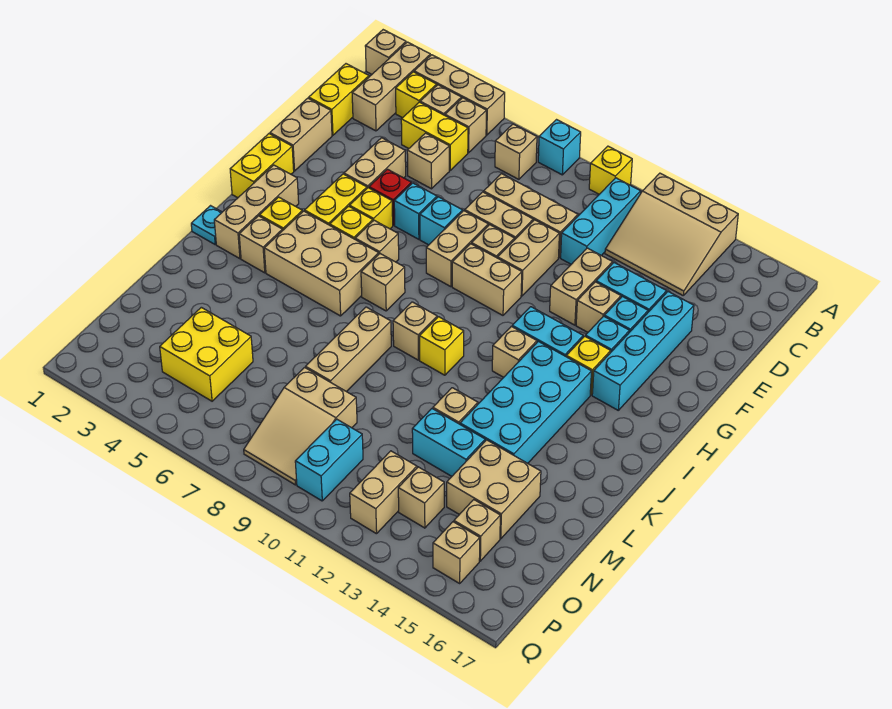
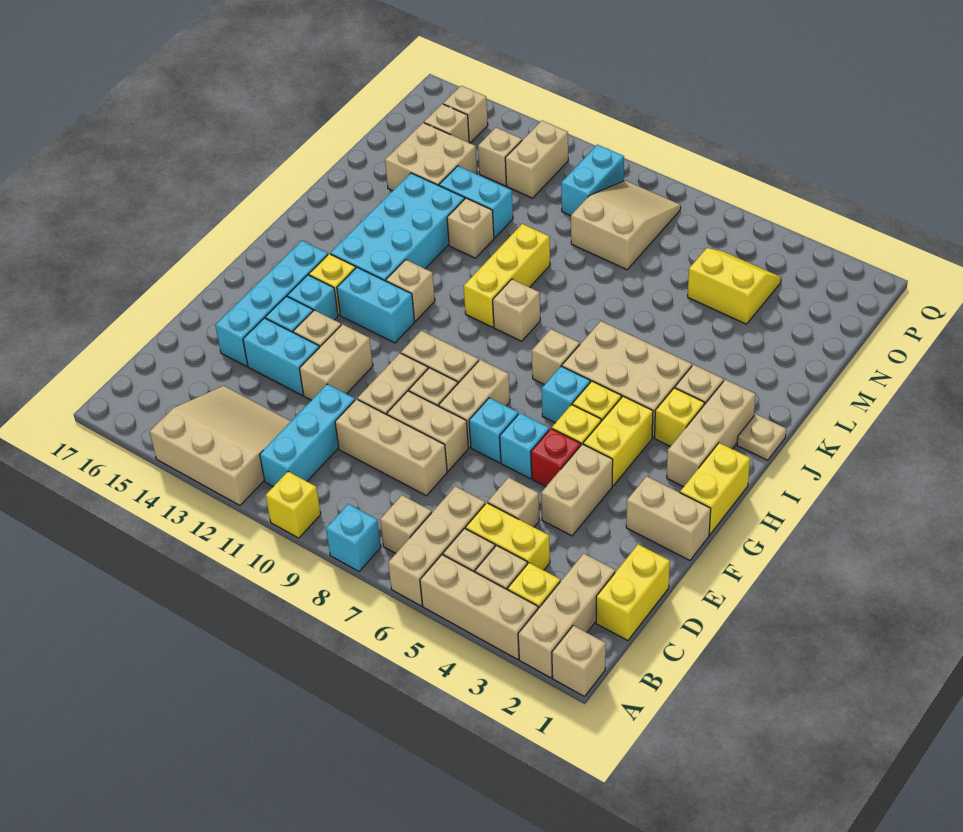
tan 1x2 brick [270,98,332,171] -> tan 1x2 brick turned to [626,476,711,560]
tan 1x1 brick [355,220,399,262] -> cyan 1x1 brick [542,366,590,423]
cyan 1x1 plate [191,206,222,244] -> tan 1x1 plate [737,414,786,460]
yellow 1x1 brick [420,317,464,375] -> yellow 1x3 brick [464,224,550,327]
tan 1x3 brick [306,307,391,392] -> tan 1x3 brick moved to [388,486,485,606]
yellow 2x2 brick [160,307,253,401] -> yellow 2x2 slope [688,248,781,324]

